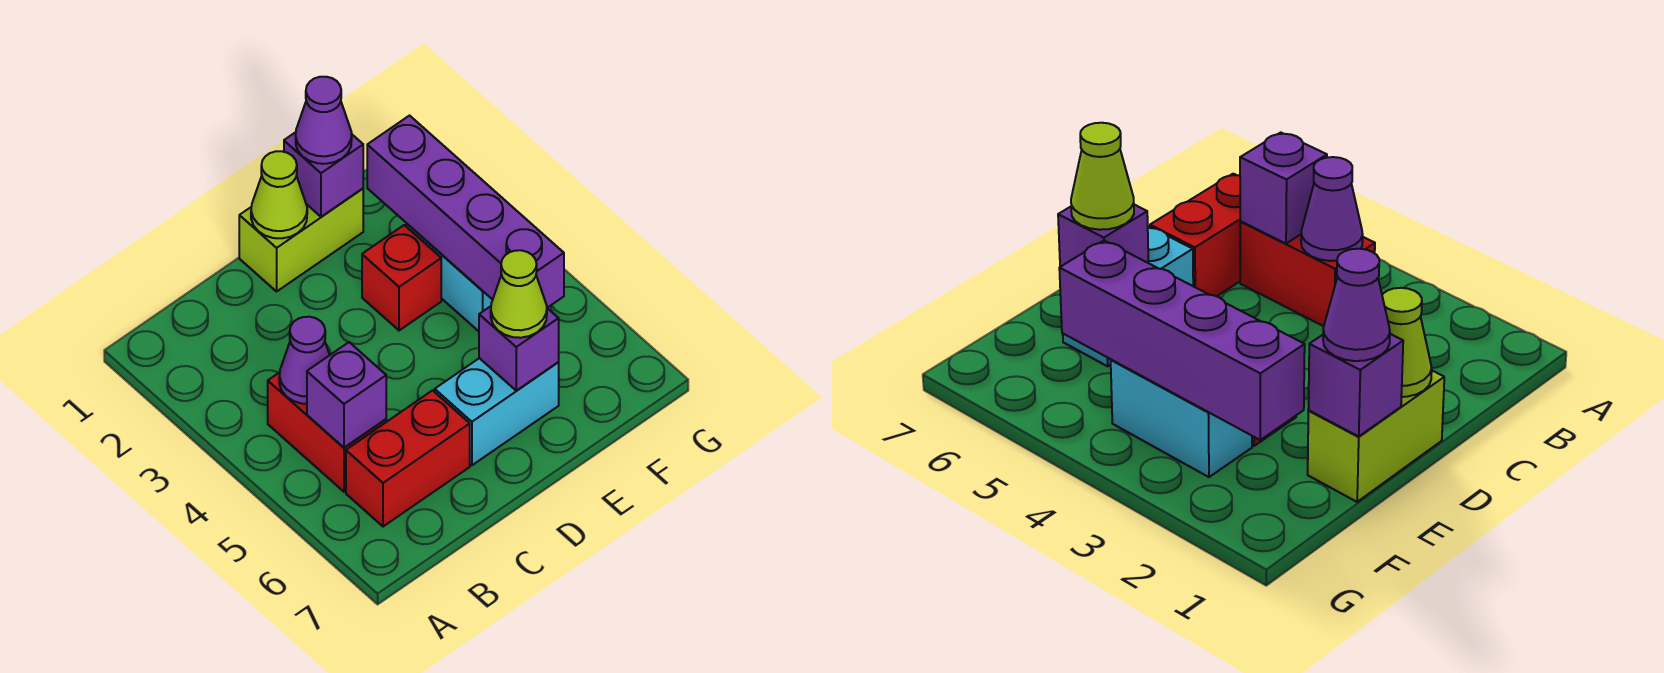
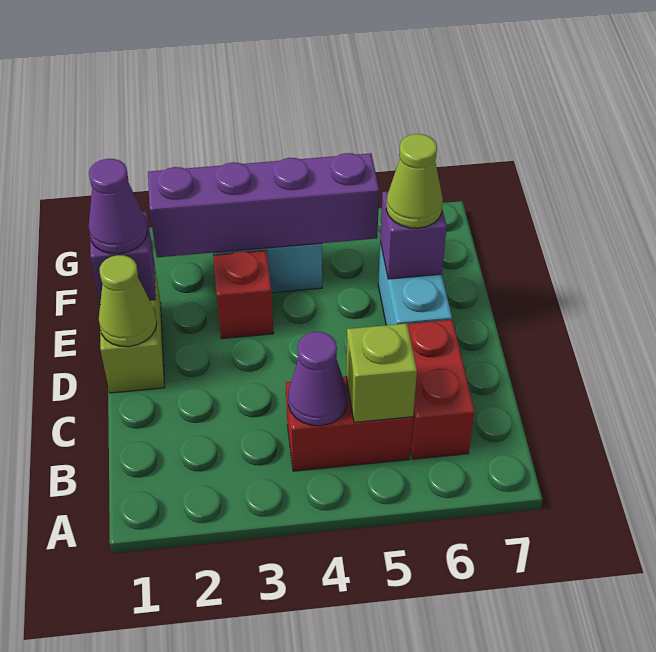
purple 1x1 brick [307,342,386,448] -> lime 1x1 brick [346,323,417,422]

